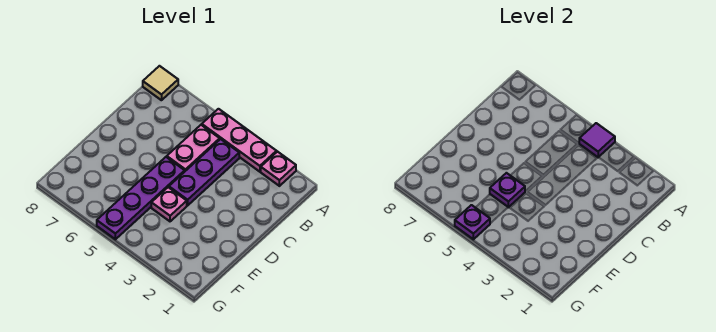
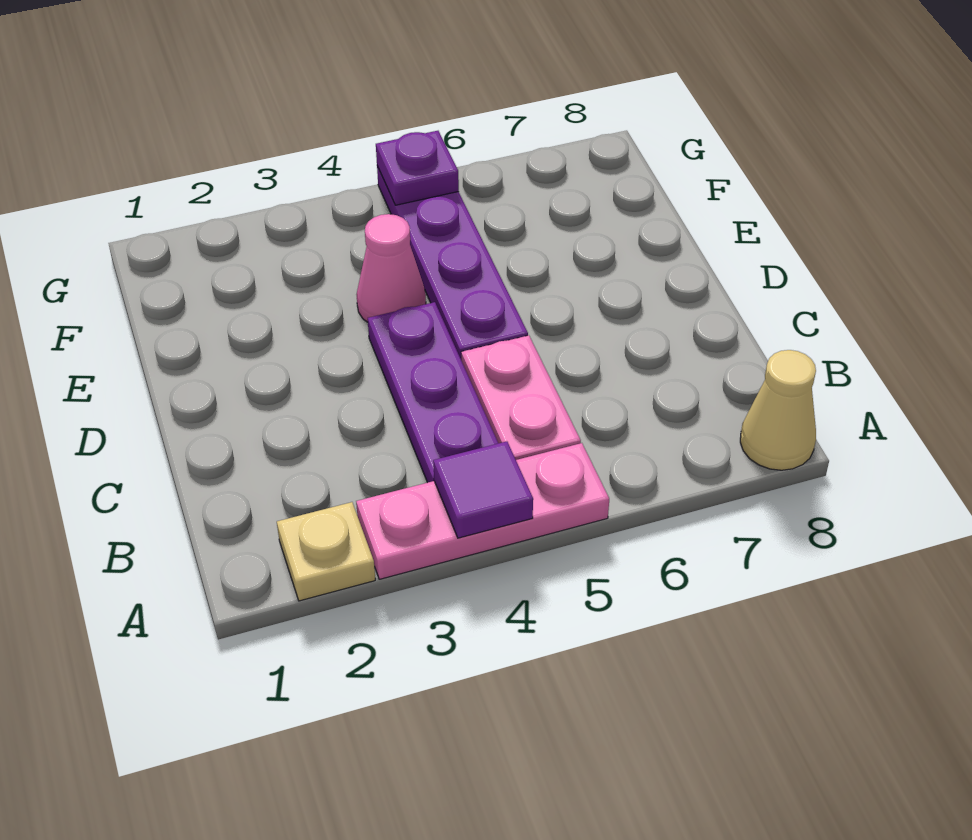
pink 1x1 plate [261,152,296,186] -> tan 1x1 plate [277,502,375,601]
tan 1x1 tile [143,66,178,100] -> tan 1x1 cone [740,350,816,470]
pink 1x1 plate [151,187,187,221] -> pink 1x1 cone [356,214,426,322]
purple 1x1 plate [490,173,525,207] -> none

